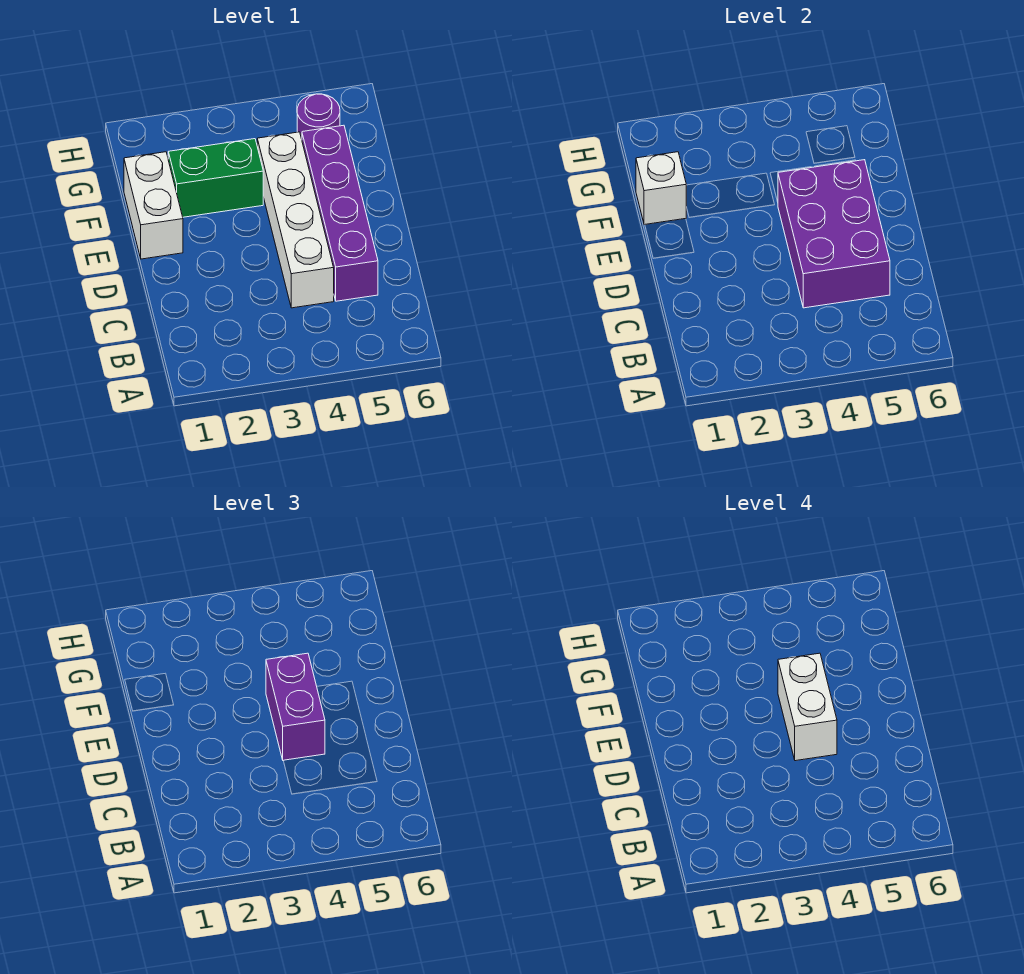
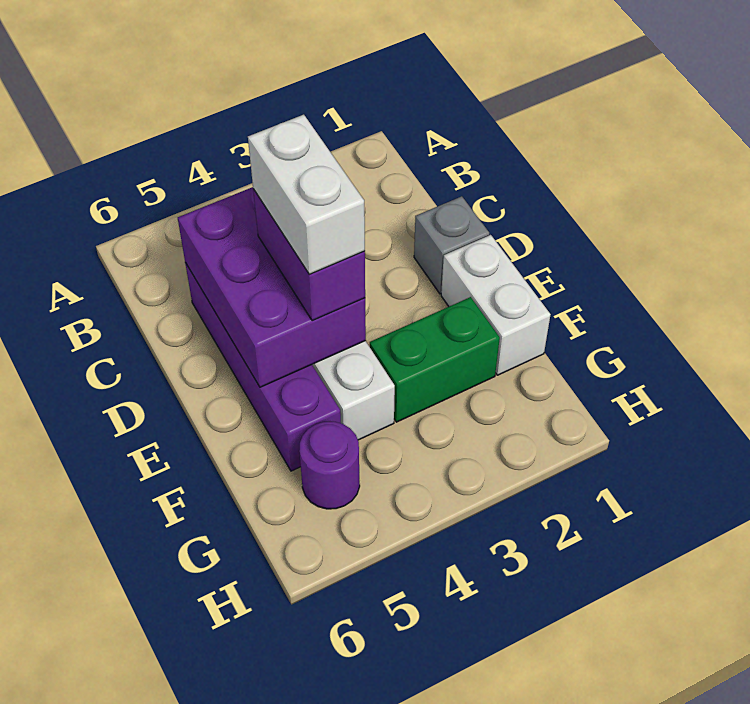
none -> grey 1x1 brick [414,196,489,294]
white 1x1 brick [636,152,686,225] -> none

